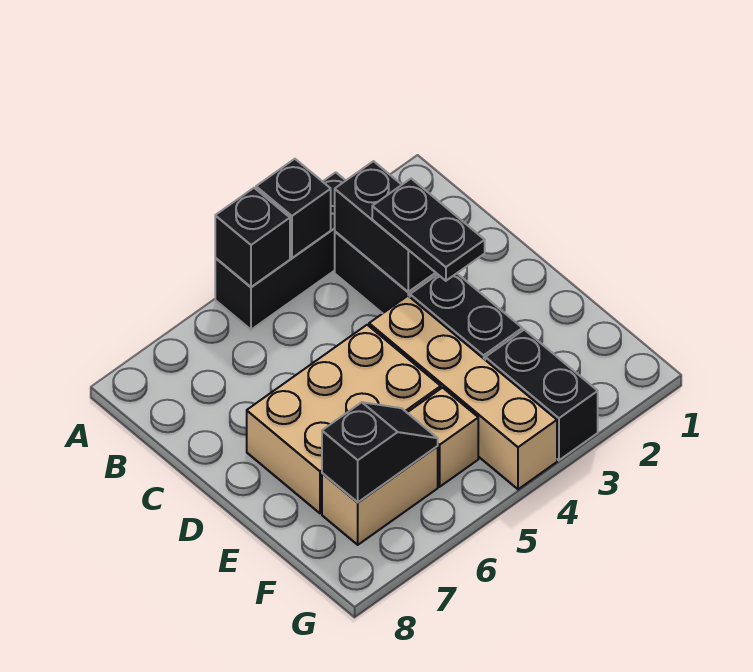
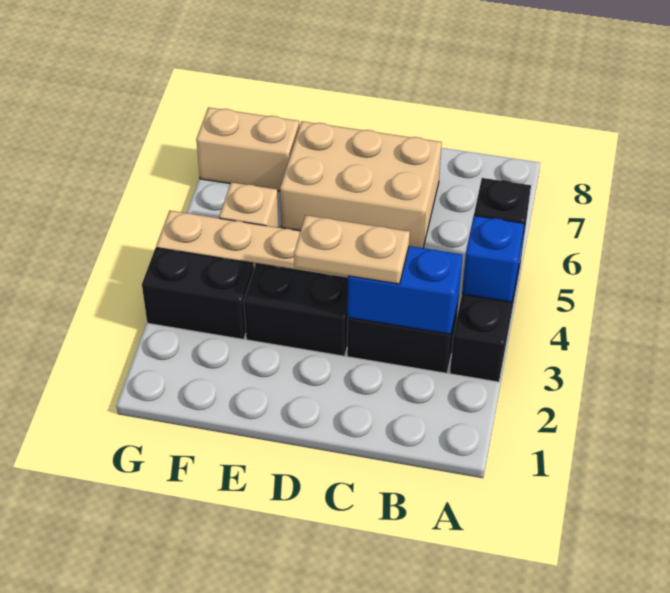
black 1x1 brick [256,159,331,258] -> blue 1x1 brick [462,216,524,302]
black 1x2 brick [335,161,436,292] -> blue 1x2 brick [348,246,463,334]
black 1x2 plate [372,179,485,281] -> tan 1x2 plate [294,215,410,284]
tan 2x3 brick [247,325,441,513] -> tan 2x3 brick turned to [280,121,442,248]
tan 1x2 brick [322,447,438,545] -> tan 1x2 brick turned to [196,107,299,191]
black 1x2 slope [322,402,438,502] -> none

